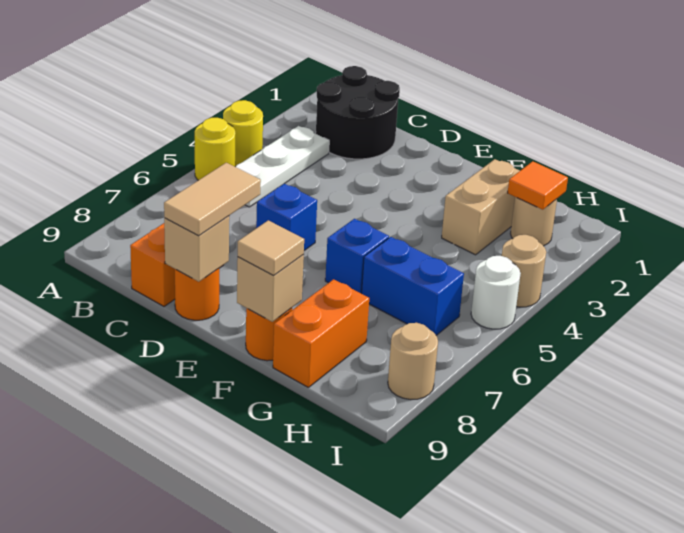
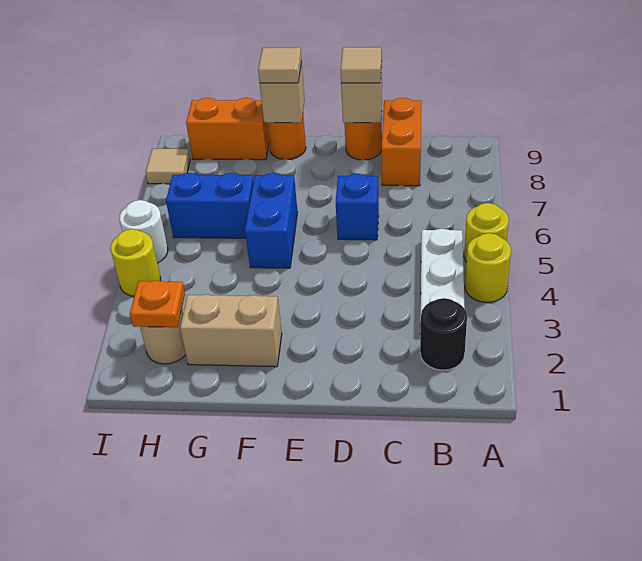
black 2x2 round brick [316,66,400,159] -> black 1x1 round brick [420,298,467,370]
tan 1x2 tile [164,163,261,236] -> tan 1x1 tile [341,47,382,83]
blue 1x1 brick [325,219,389,294] -> blue 1x2 brick [245,173,298,268]
tan 1x2 brick [442,159,520,255] -> tan 1x2 brick turned to [180,294,282,367]
orange 1x2 brick [273,279,369,387] -> orange 1x2 brick turned to [186,98,269,160]
orange 1x1 tile [508,161,568,210] -> orange 1x1 plate [130,280,185,327]
tan 1x1 round brick [502,235,546,307] -> yellow 1x1 round brick [110,229,161,296]
tan 1x1 round brick [388,323,438,400] -> tan 1x1 tile [146,149,190,184]

